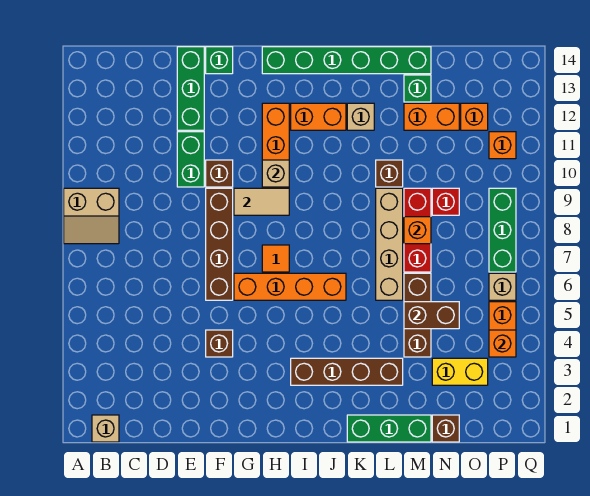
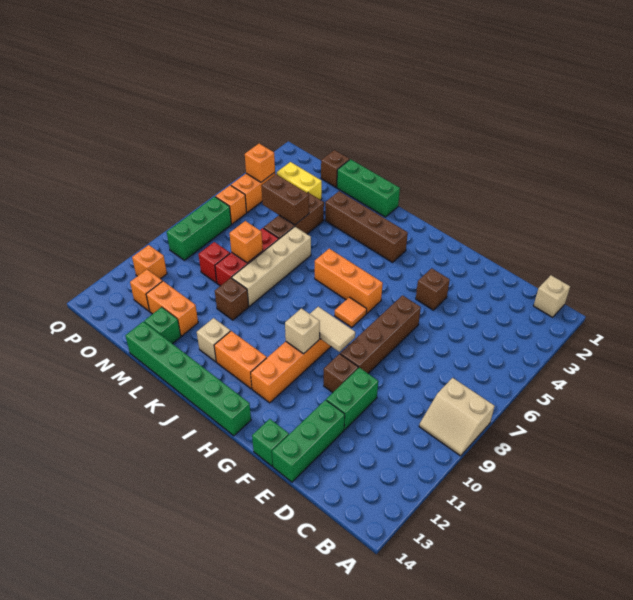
tan 2x2 slope [64,188,119,244] -> tan 2x2 slope turned to [419,378,495,456]
orange 1x4 brick [234,273,346,300] -> orange 1x3 brick [315,249,383,313]
tan 1x1 brick [489,273,516,300] -> orange 1x1 brick [215,185,247,224]

